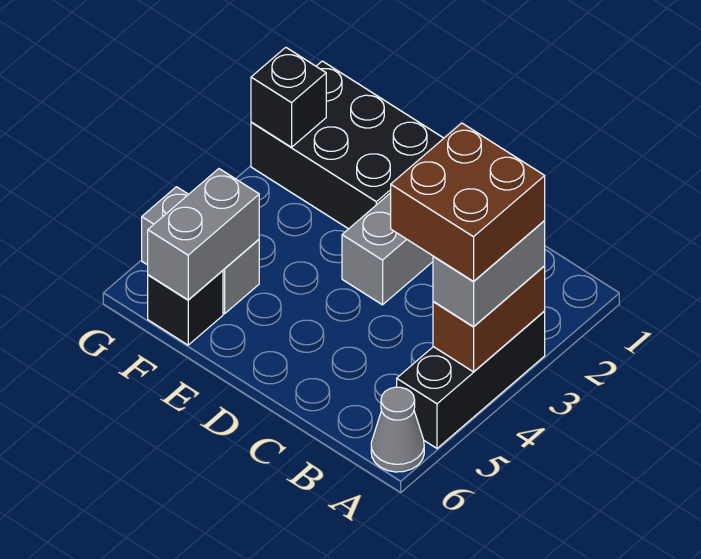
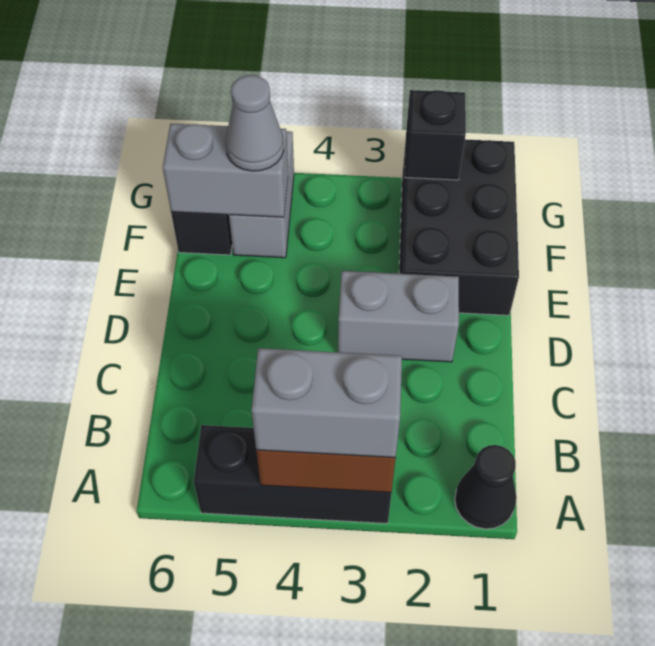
none -> black 1x1 cone [455,445,517,529]
brown 2x2 brick [391,123,545,281] -> none
grey 1x1 cone [371,387,424,472] -> grey 1x1 cone moved to [226,75,284,171]

